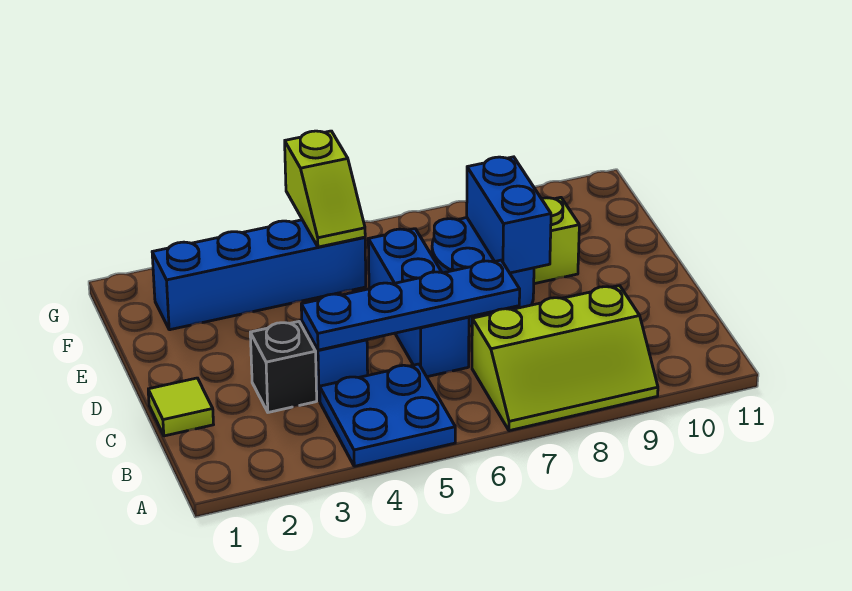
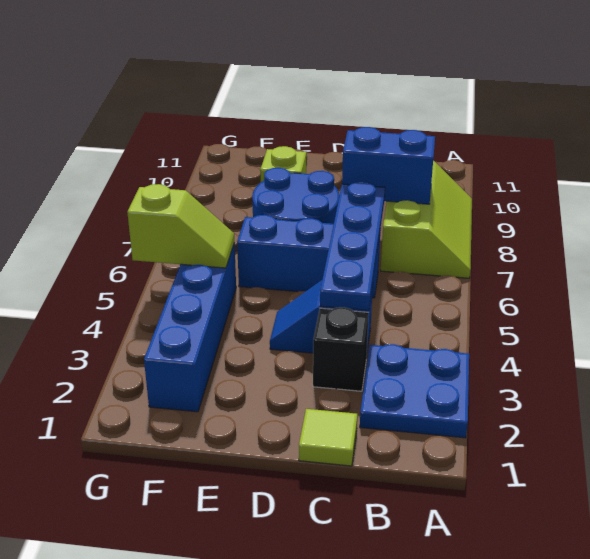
blue 2x2 plate [320,364,455,466] -> blue 2x2 plate moved to [360,344,469,438]
blue 1x2 brick [467,157,551,273] -> blue 1x2 brick moved to [342,127,435,204]

